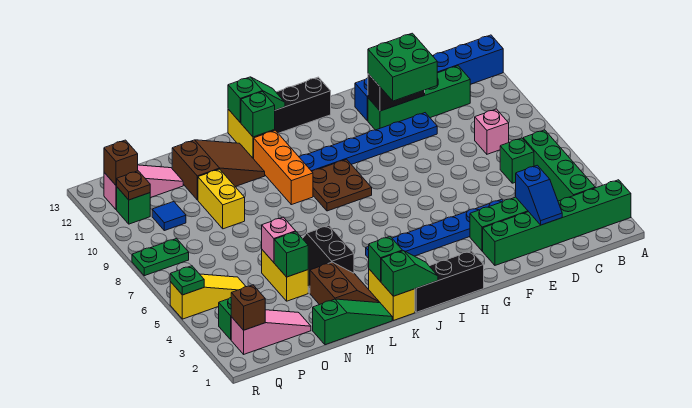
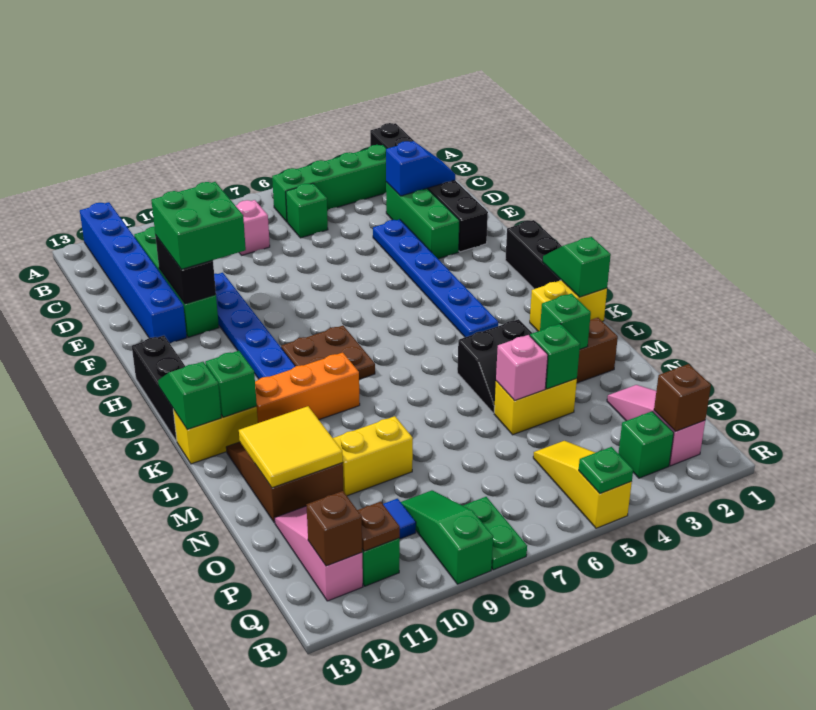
green 1x6 brick [483,180,631,265] -> black 1x6 brick [370,123,488,252]
green 1x1 brick [369,237,402,282] -> green 1x1 brick moved to [540,294,591,349]
green 1x3 slope [313,299,392,345] -> green 1x3 slope moved to [401,490,493,584]
none -> yellow 2x2 tile [239,406,343,488]

